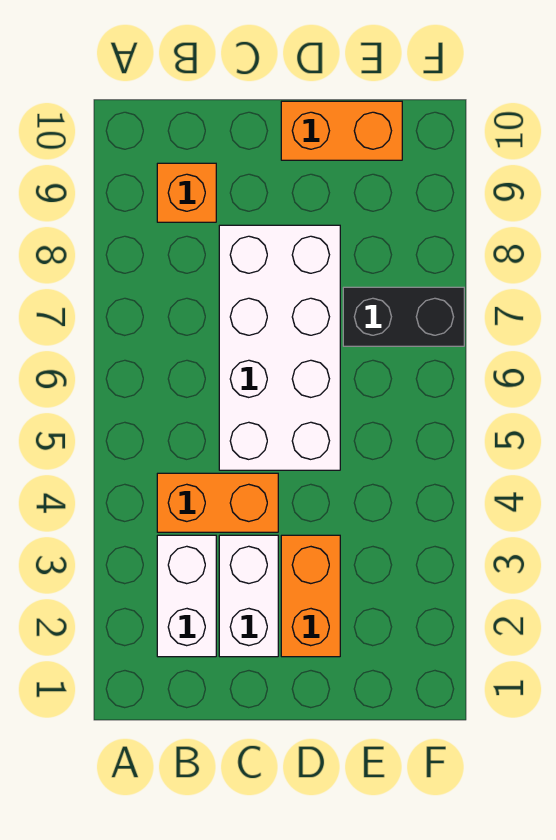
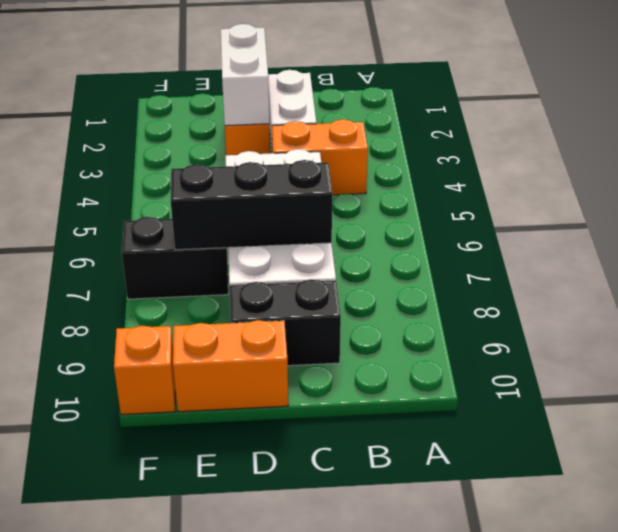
white 1x2 brick [157,535,216,657] -> white 1x2 brick moved to [221,24,269,126]
orange 1x1 brick [157,163,216,222] -> orange 1x1 brick moved to [114,326,175,415]
none -> black 1x3 brick [171,160,332,250]
none -> black 1x2 brick [229,279,341,366]

